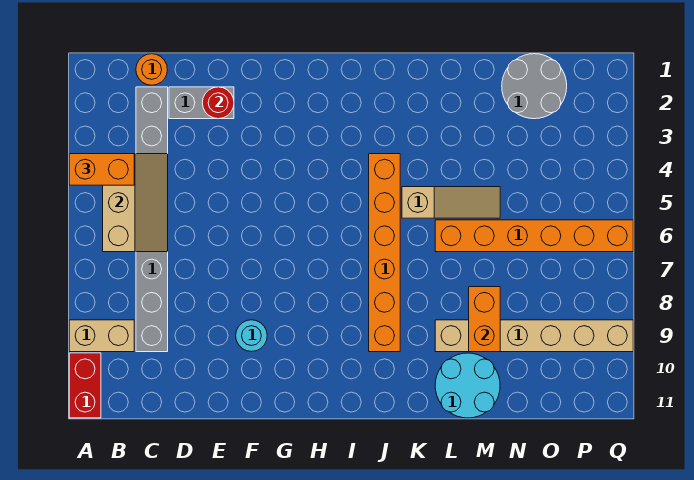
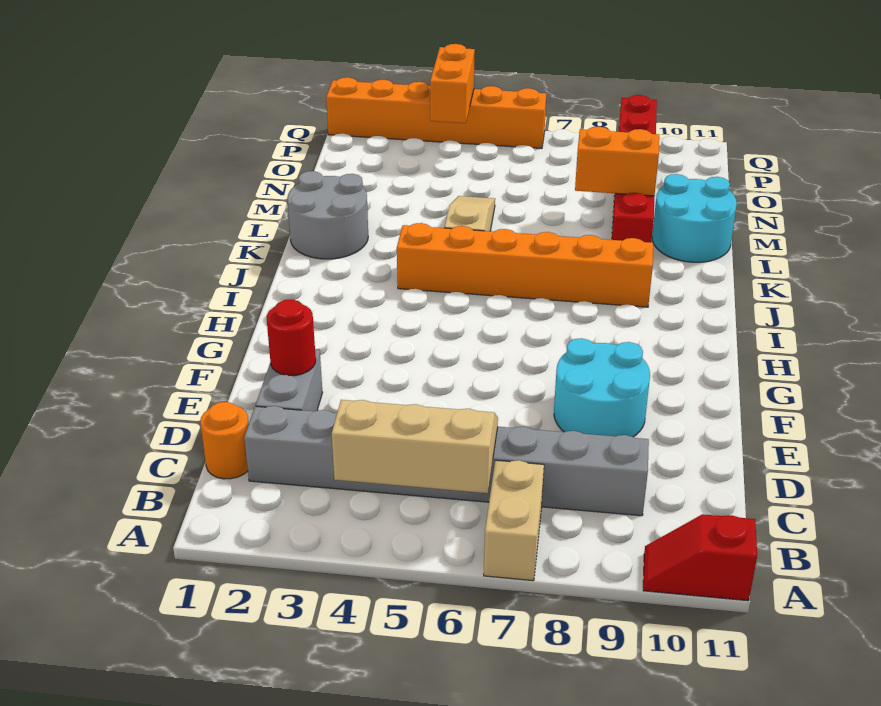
orange 1x2 brick [69,154,134,185] -> orange 1x2 brick moved to [430,44,475,123]
tan 1x2 brick [69,320,134,352] -> tan 1x2 brick moved to [484,460,544,581]
red 1x2 brick [69,353,101,418] -> red 1x2 slope [643,514,757,601]
cyan 1x1 round brick [236,320,267,351] -> cyan 2x2 round brick [554,338,650,437]
orange 1x6 brick [435,220,633,252] -> orange 1x6 brick turned to [326,77,546,149]
tan 1x6 brick [435,320,633,352] -> red 1x6 brick [612,95,657,243]
grey 2x2 round brick [502,54,567,119] -> grey 2x2 round brick moved to [287,171,368,259]

